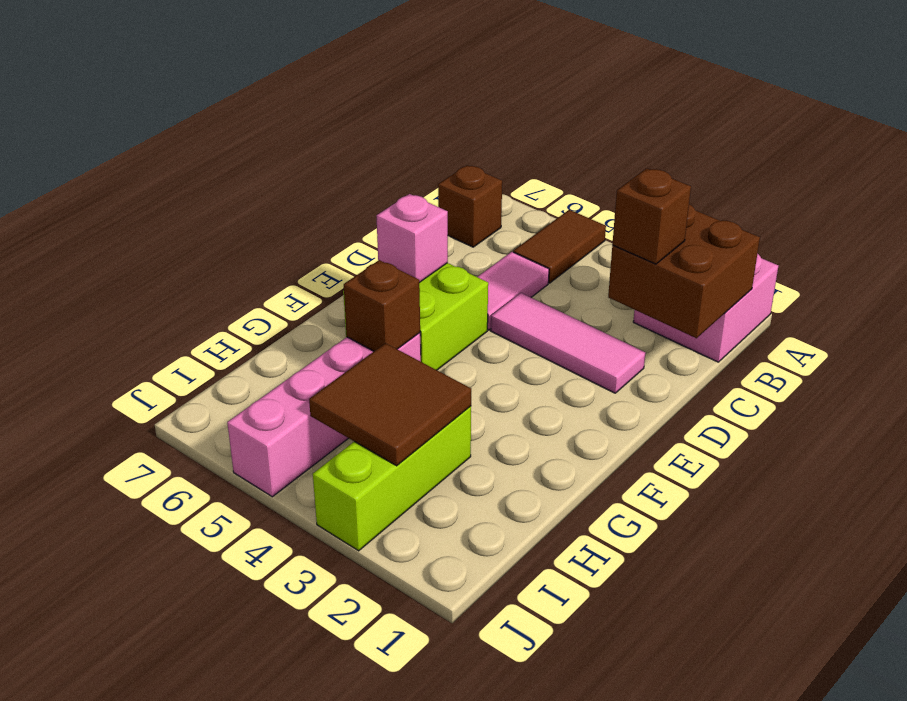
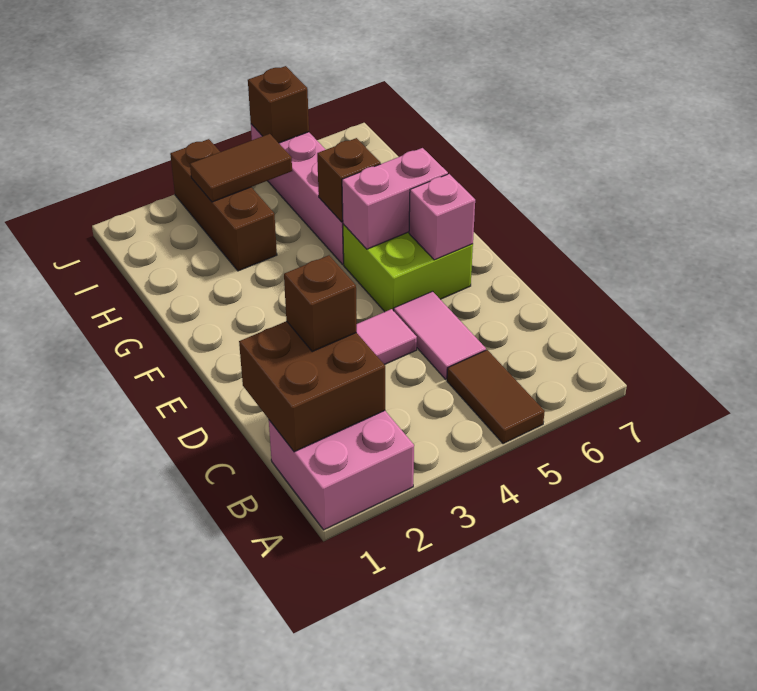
brown 1x1 brick [438,165,502,247] -> brown 1x1 brick moved to [248,66,309,143]
none -> pink 1x2 brick [342,148,448,249]
lime 1x3 brick [313,406,471,551] -> brown 1x3 brick [170,139,277,271]
brown 2x2 tile [309,343,471,466] -> brown 1x2 tile [190,134,292,202]

